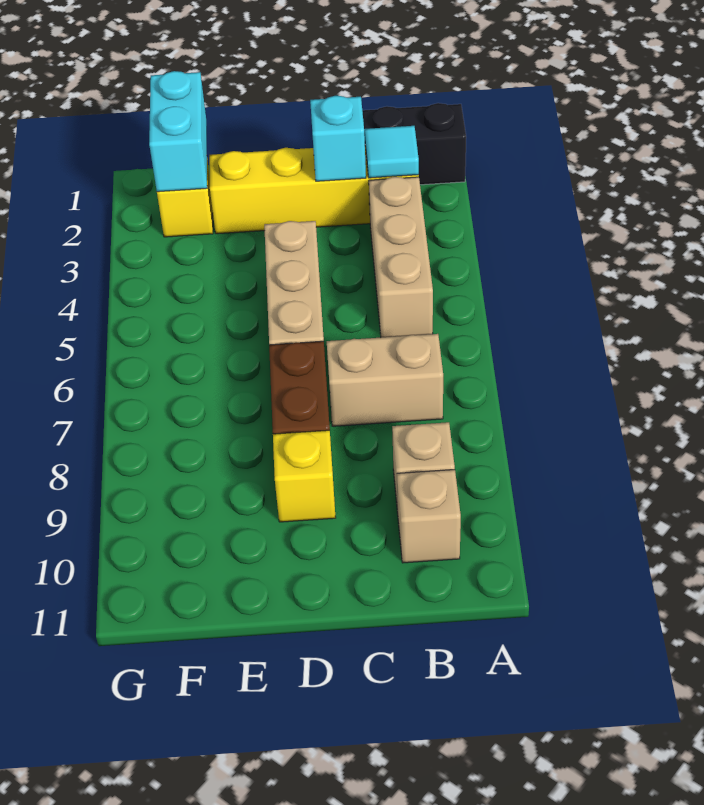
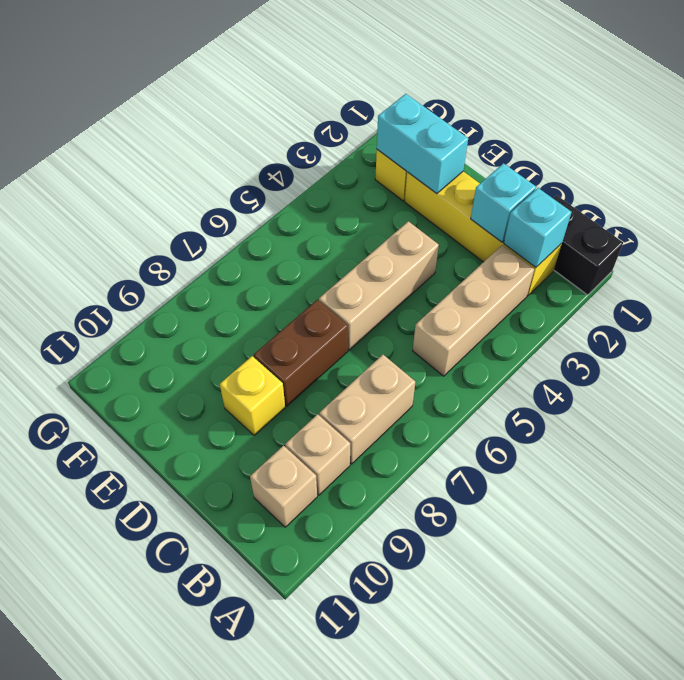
cyan 1x1 tile [365,126,419,178] -> cyan 1x1 brick [504,188,571,267]
tan 1x2 brick [327,334,443,426] -> tan 1x2 brick turned to [319,355,415,464]
cyan 1x2 brick [149,71,207,192] -> cyan 1x2 brick turned to [377,94,468,194]

